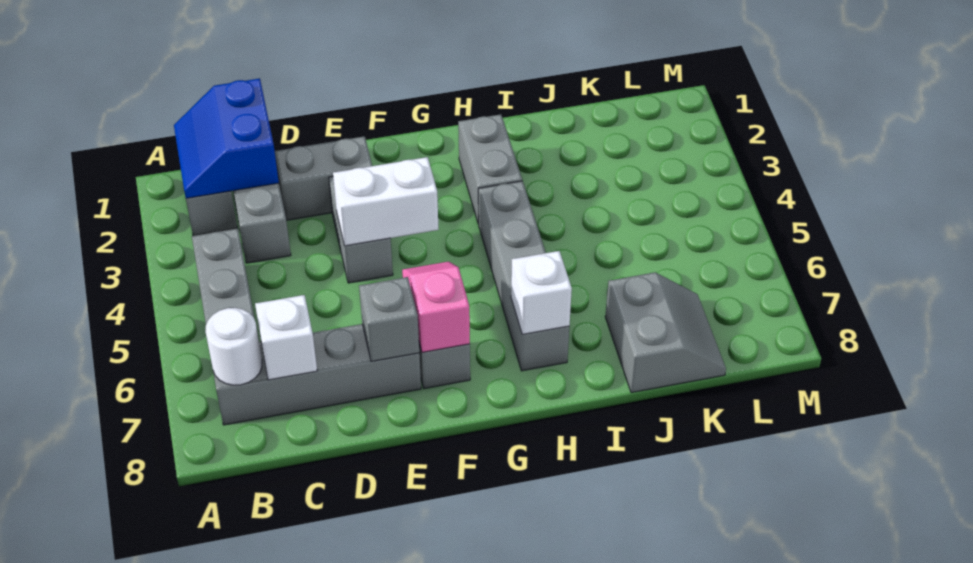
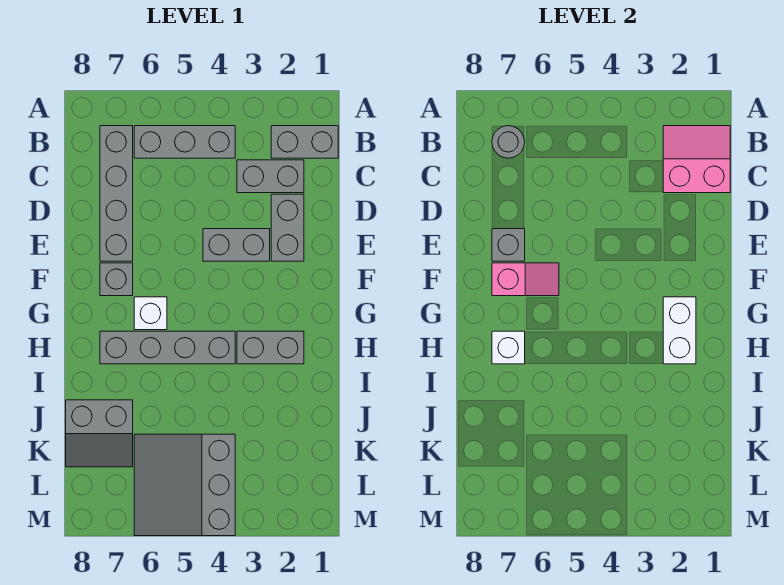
blue 2x2 slope [174,78,279,198] -> pink 2x2 slope [663,126,730,193]
white 1x1 round brick [205,308,262,385] -> grey 1x1 round brick [492,126,525,158]
white 1x1 brick [255,295,317,380] -> white 1x1 brick moved to [134,297,167,330]
white 1x2 brick [333,157,439,246] -> white 1x2 brick moved to [663,297,696,364]
none -> grey 3x3 slope [134,434,235,536]

